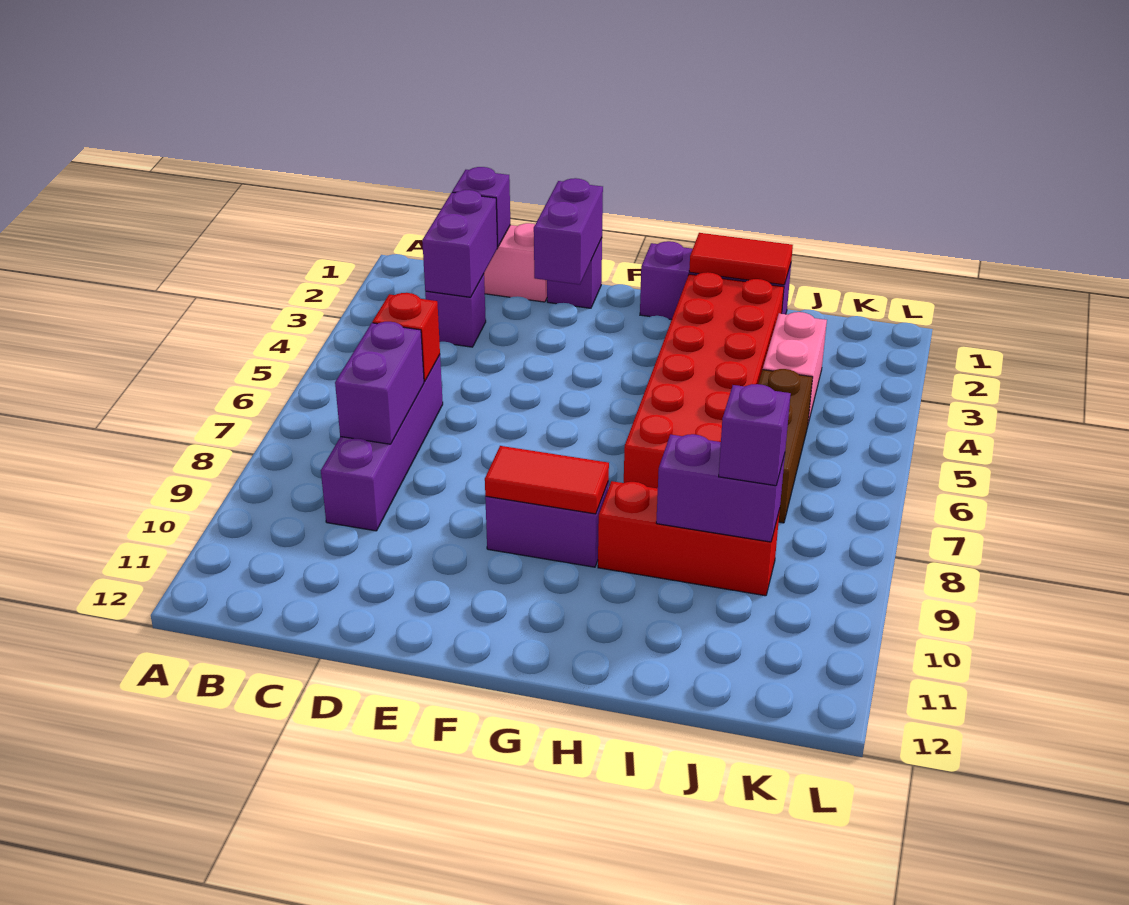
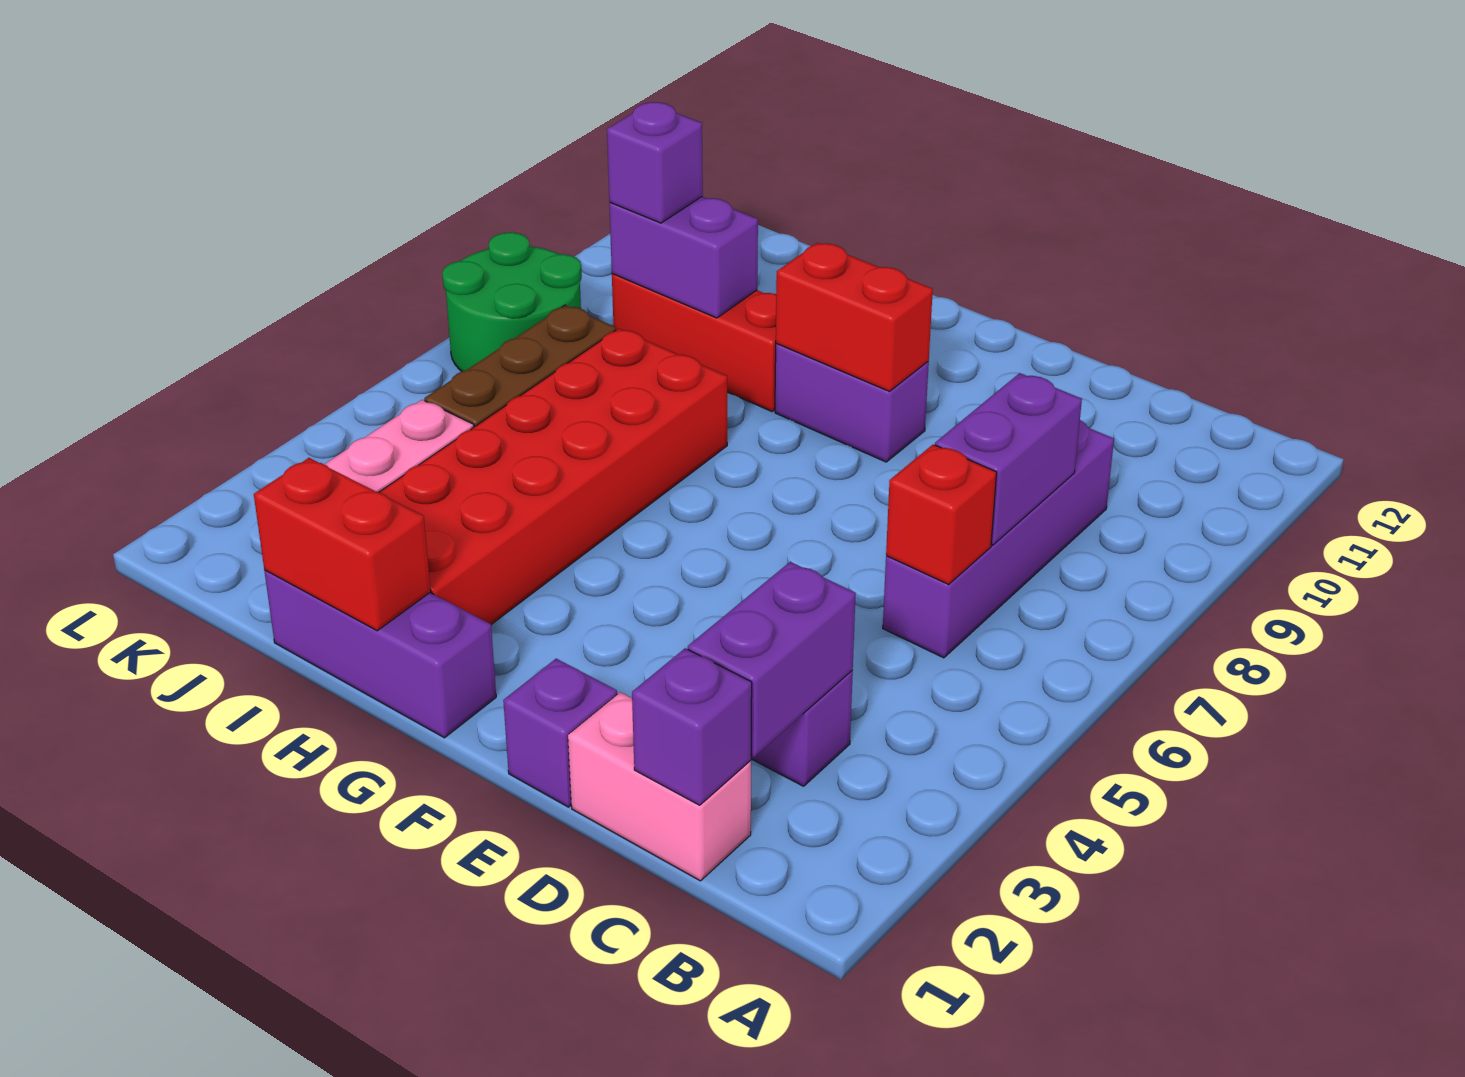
purple 1x2 brick [534,178,603,285] -> none
red 1x2 tile [485,446,609,514] -> red 1x2 brick [776,243,933,391]
red 1x2 tile [689,233,793,285] -> red 1x2 brick [254,458,431,631]
none -> green 2x2 round brick [442,232,582,371]

